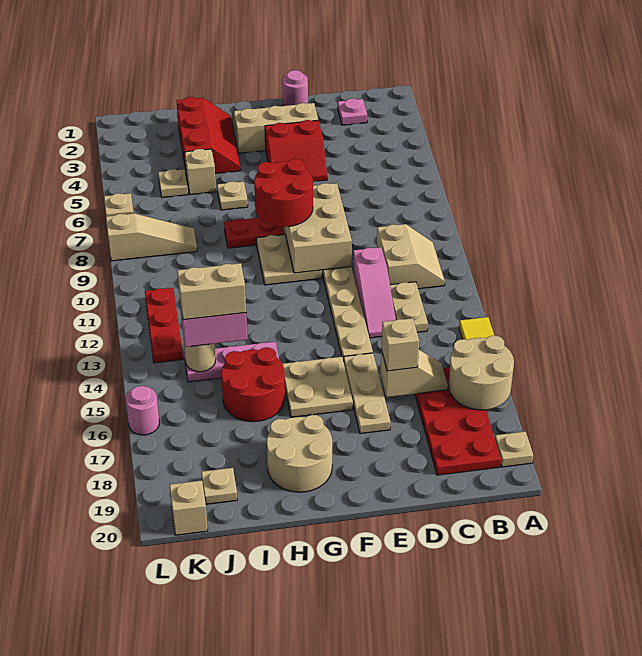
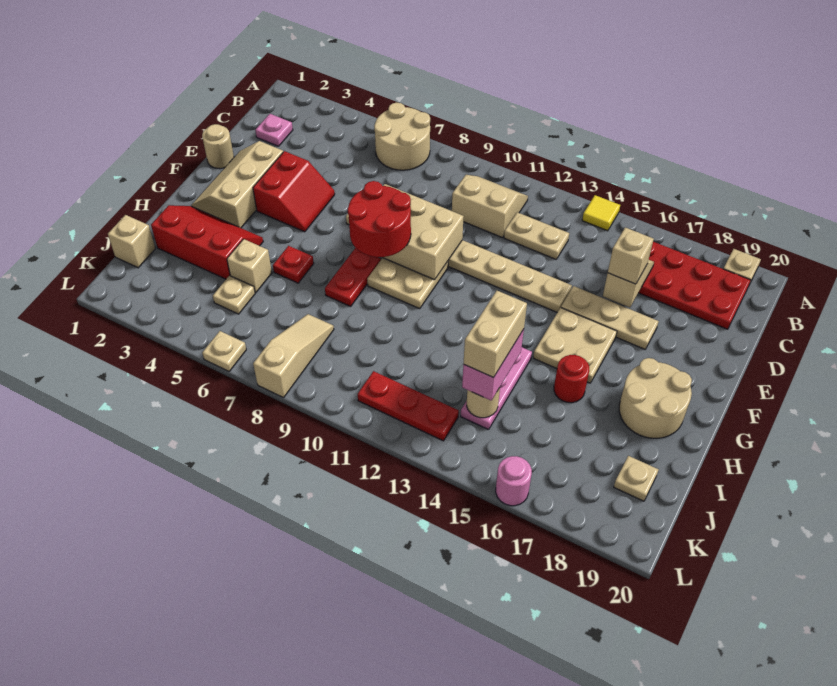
tan 2x2 round brick [449,336,514,410] -> tan 2x2 round brick moved to [374,103,430,170]
pink 1x3 slope [353,247,396,338] -> none
pink 1x1 round brick [282,70,308,106] -> tan 1x1 round brick [202,124,234,169]
tan 1x1 plate [217,181,248,210] -> red 1x1 plate [273,246,314,283]
red 2x2 round brick [221,347,285,422] -> red 1x1 round brick [554,355,589,403]
tan 1x1 brick [170,480,208,535] -> tan 1x1 brick moved to [108,215,155,268]

